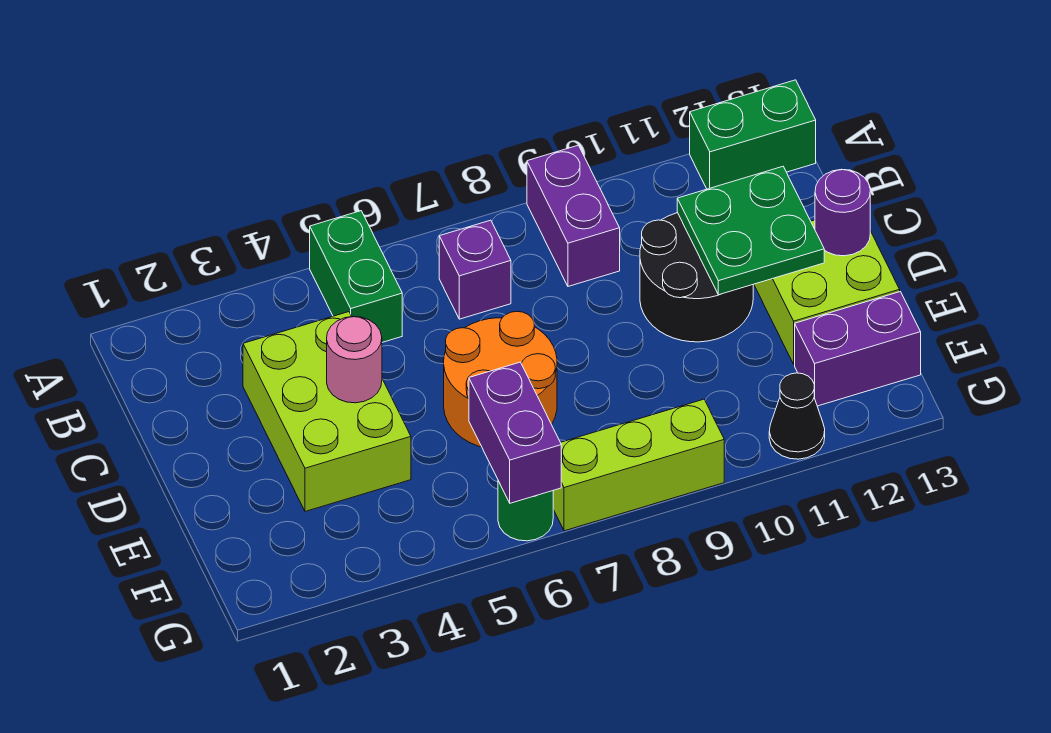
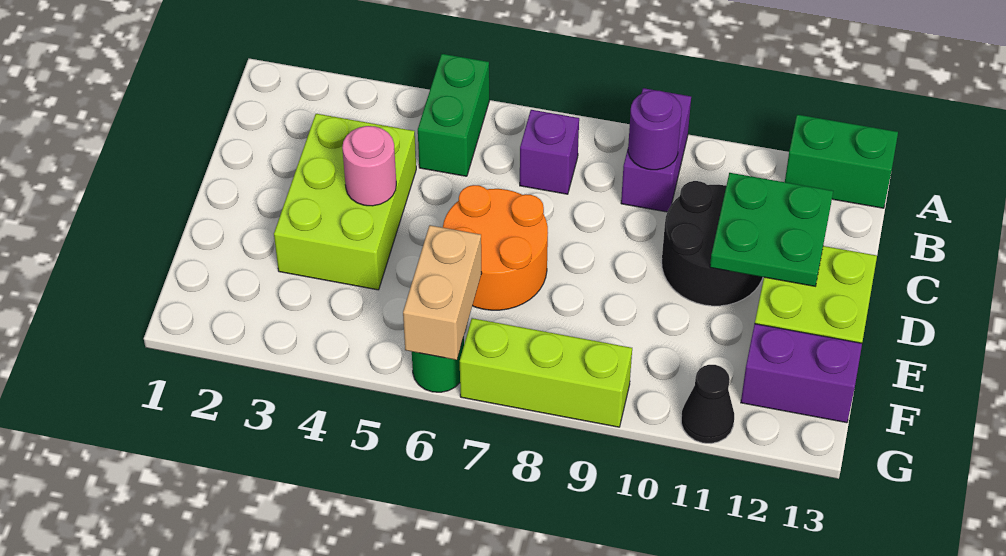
purple 1x1 round brick [815,169,870,256] -> purple 1x1 round brick moved to [628,90,682,170]
purple 1x2 brick [469,362,561,503] -> tan 1x2 brick [403,225,482,360]

